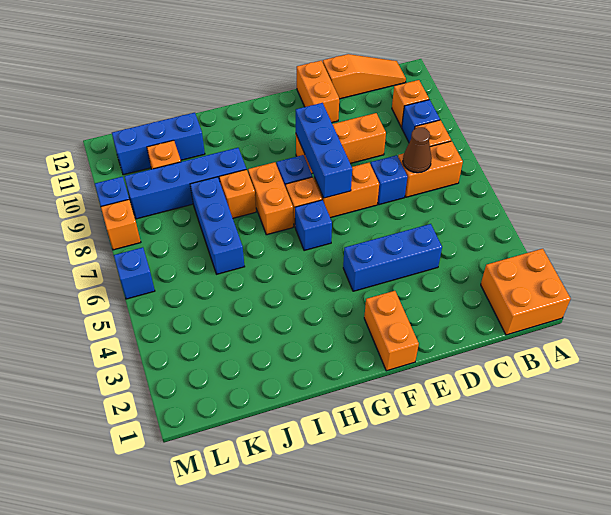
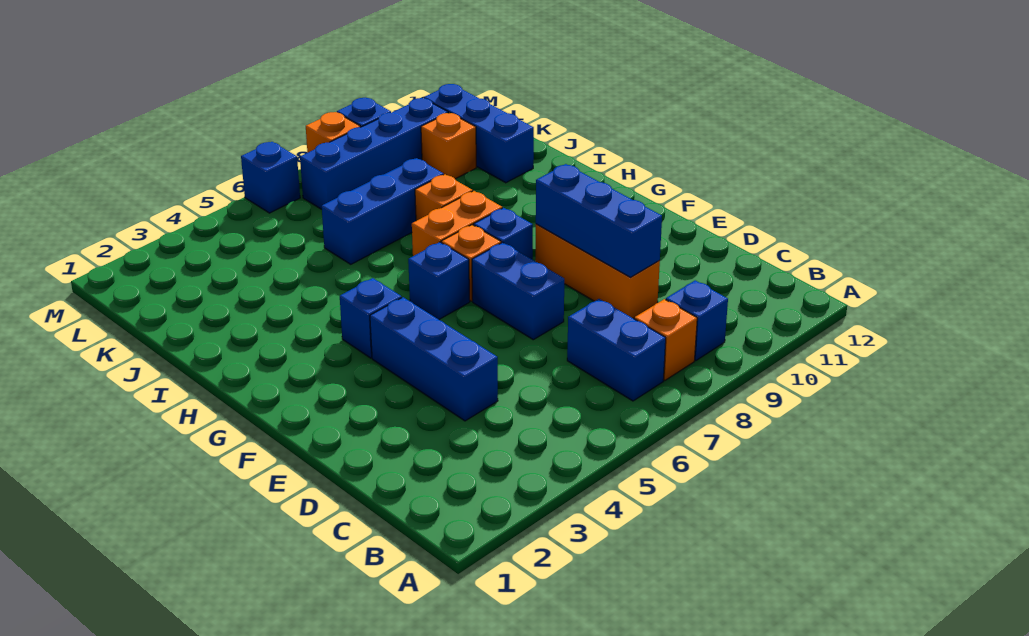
orange 2x2 brick [481,249,571,335] -> none
orange 1x2 brick [398,141,463,197] -> blue 1x2 brick [567,299,666,401]
orange 1x1 brick [392,80,429,127] -> none
orange 1x3 slope [323,54,406,99] -> none
brown 1x1 cone [403,127,432,173] -> none
blue 1x1 brick [370,155,407,205] -> blue 1x1 brick moved to [340,278,402,358]
orange 1x2 brick [314,163,379,218] -> blue 1x2 brick [472,242,564,340]
orange 1x2 brick [297,61,339,122] -> none
orange 1x2 brick [364,291,419,371] -> none
blue 1x3 brick [296,103,352,198] -> blue 1x3 brick turned to [536,164,662,277]
blue 1x4 brick [124,148,246,219] -> blue 1x4 brick turned to [300,98,448,209]

